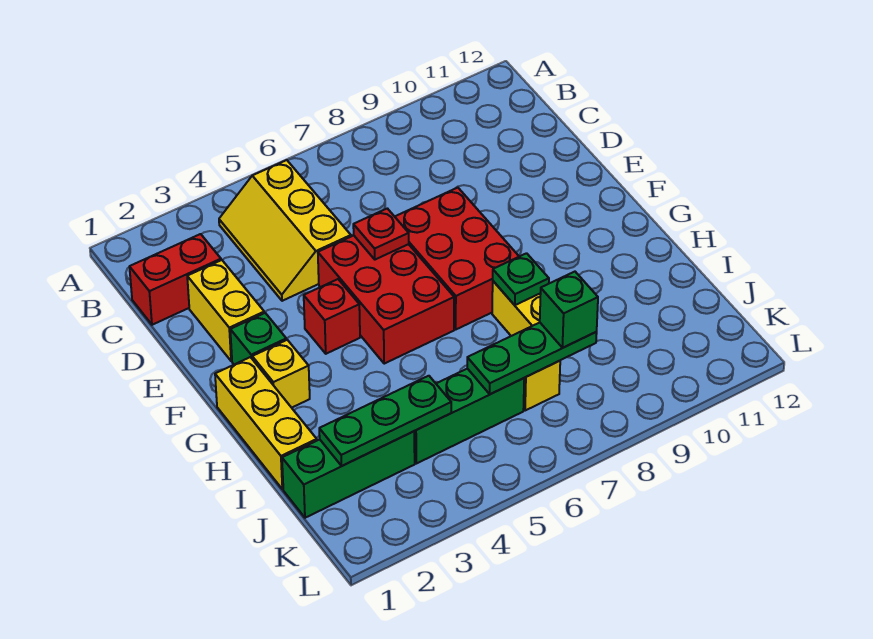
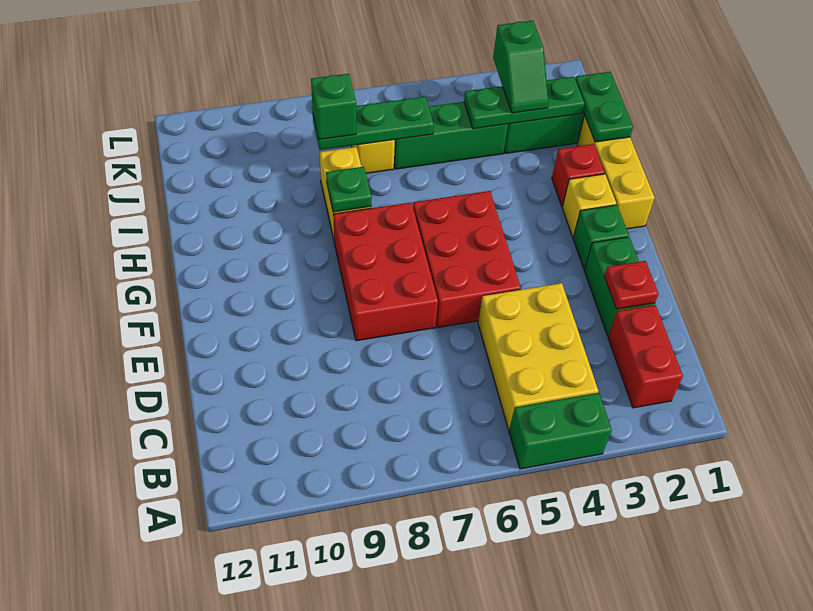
none -> green 1x2 brick [509,393,612,469]
yellow 2x3 slope [219,160,351,301] -> yellow 2x3 brick [478,283,598,430]
red 1x2 brick [130,234,221,325] -> red 1x2 brick turned to [608,305,683,408]
yellow 1x2 brick [187,260,264,361] -> green 1x2 brick [584,237,655,336]
red 1x1 plate [353,208,409,260] -> red 1x1 plate moved to [604,261,659,309]
red 1x1 brick [304,279,360,354] -> red 1x1 brick moved to [552,144,605,207]
none -> green 1x2 plate [575,72,633,142]
none -> green 1x2 slope [493,21,549,113]

